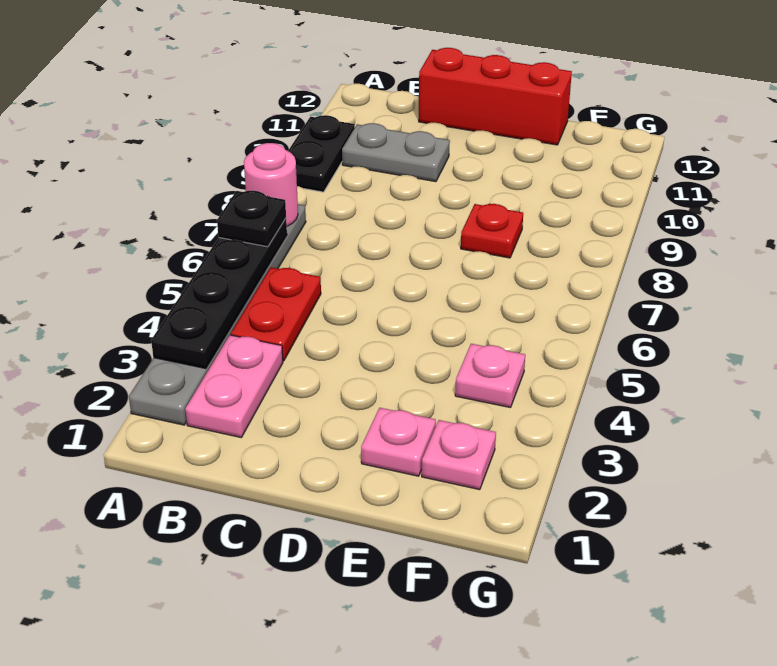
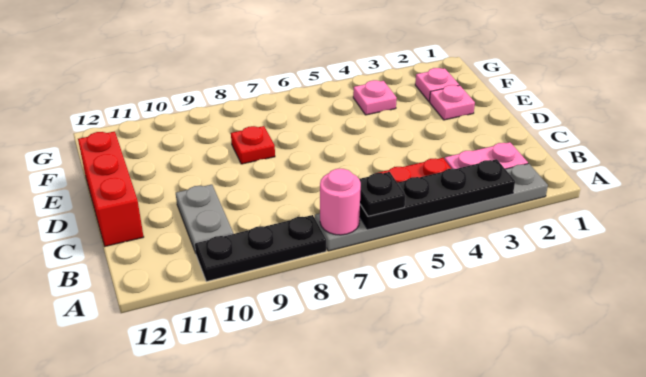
black 1x2 plate [288,115,355,192] -> black 1x3 plate [195,215,326,282]

